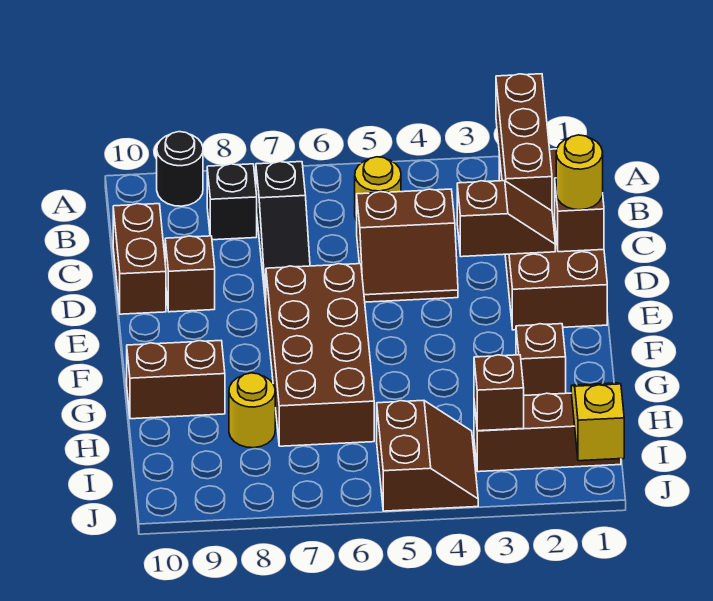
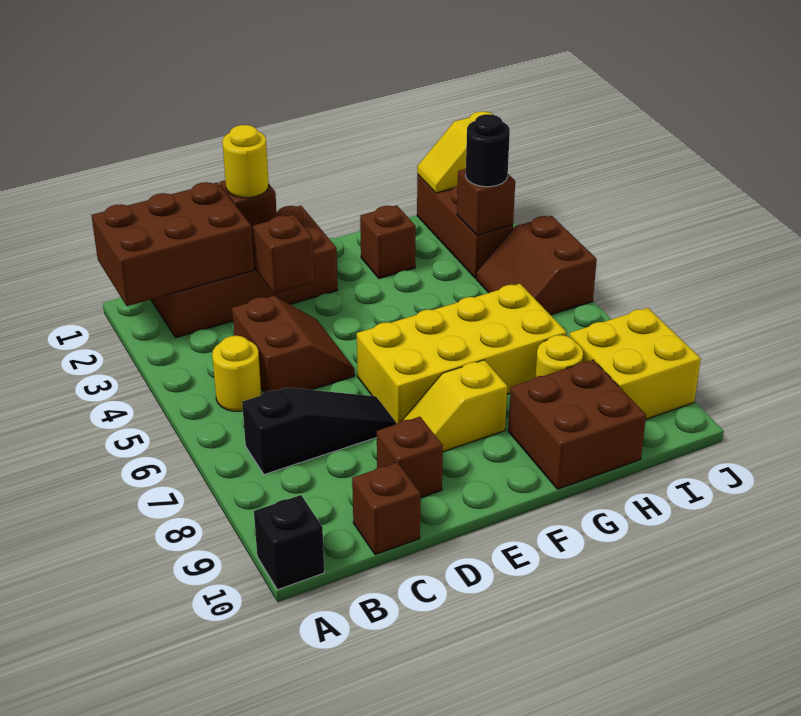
brown 1x3 brick [496,74,552,211] -> brown 2x3 brick [91,182,254,306]
black 1x1 round brick [157,132,203,206] -> black 1x1 round brick moved to [466,114,510,187]
black 1x1 brick [207,164,257,240] -> black 1x1 brick moved to [254,495,324,590]
brown 1x2 brick [113,204,166,314] -> brown 1x1 brick [352,462,420,555]
brown 2x4 brick [266,264,374,446] -> yellow 2x4 brick [357,284,567,424]
none -> yellow 1x2 slope [402,360,507,452]
brown 1x2 brick [127,341,225,419] -> brown 2x2 brick [508,360,646,489]
brown 2x2 slope [377,400,478,511] -> brown 2x2 slope turned to [476,216,597,315]
none -> yellow 2x2 brick [570,308,701,419]

